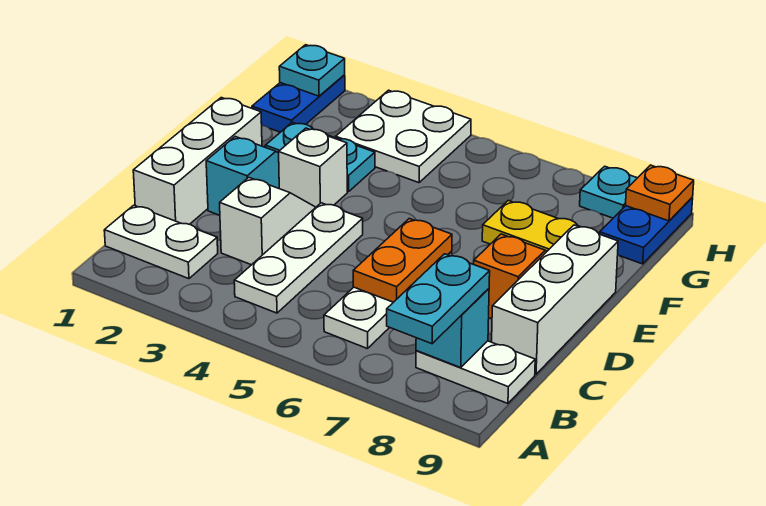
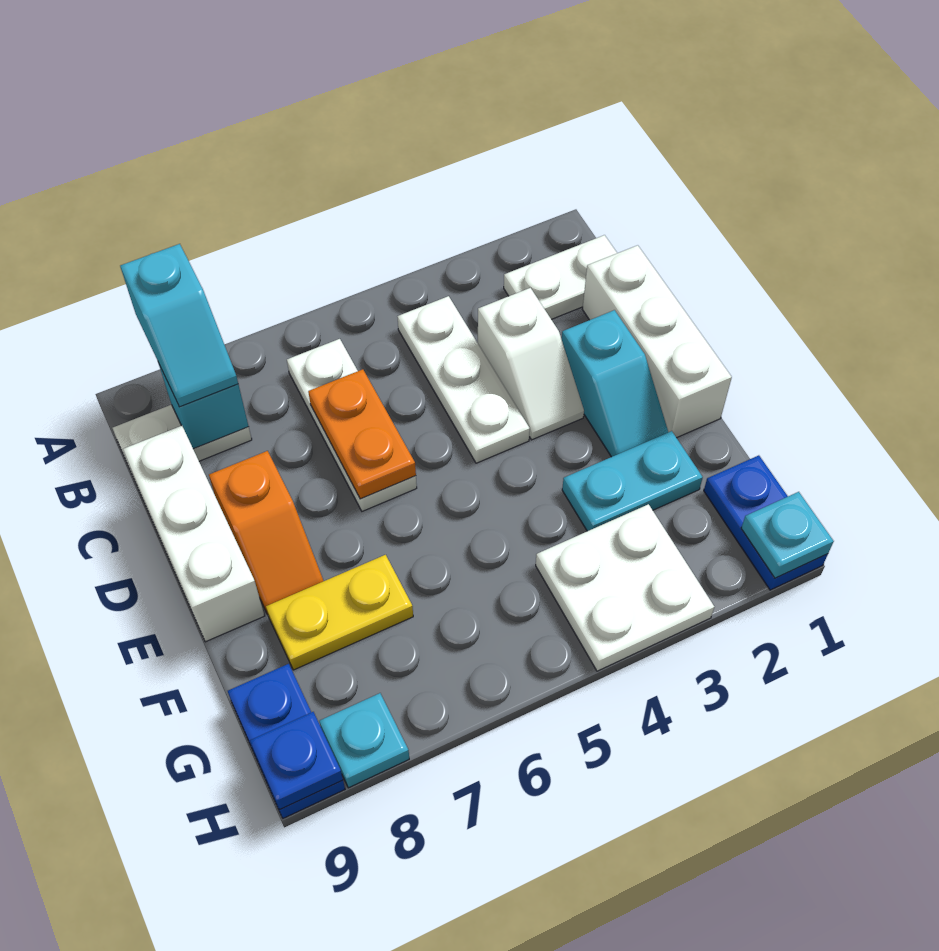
cyan 1x2 plate [387,254,490,344] -> cyan 1x2 slope [120,244,238,407]
white 1x1 brick [279,128,347,207] -> none
orange 1x1 plate [626,165,694,221] -> blue 1x1 plate [250,712,343,810]

